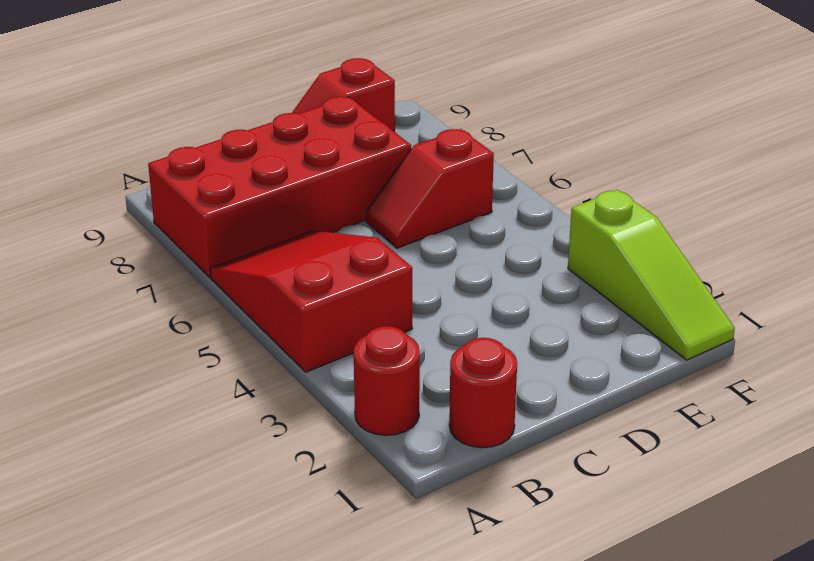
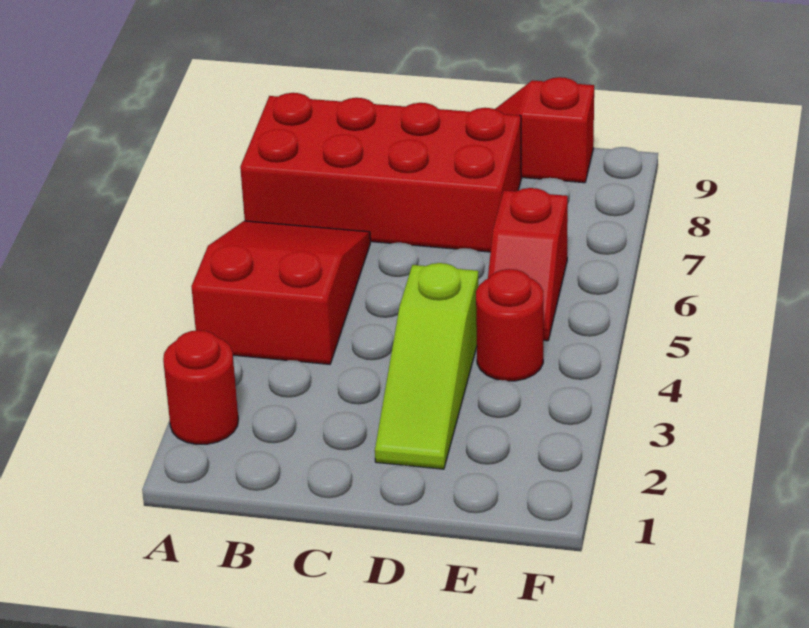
red 1x1 round brick [449,338,517,448] -> red 1x1 round brick moved to [476,269,543,381]
red 1x2 slope [366,129,494,248] -> red 1x2 slope turned to [488,188,568,341]
lime 1x3 slope [568,190,735,360] -> lime 1x3 slope moved to [375,263,479,469]

